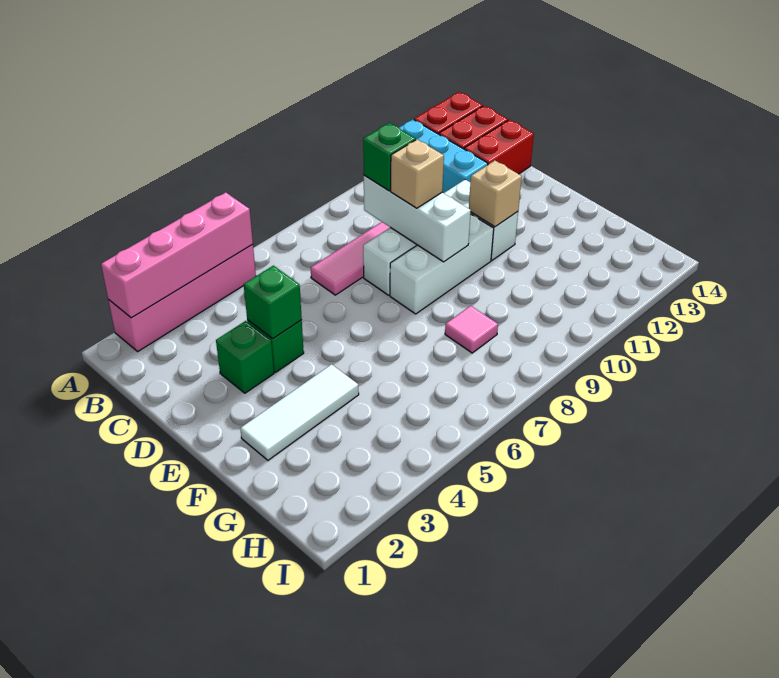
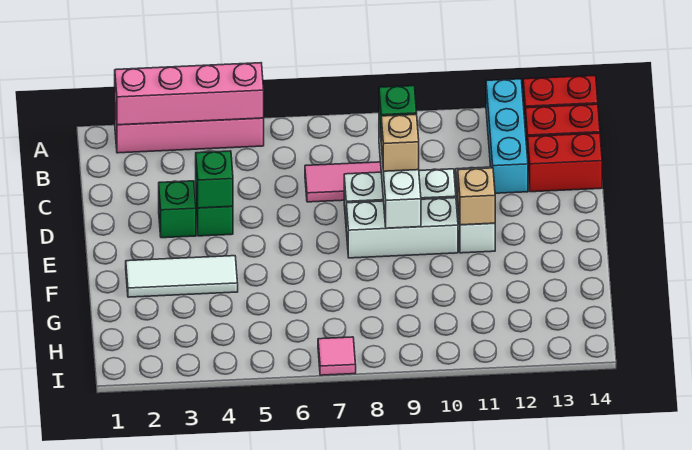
pink 1x1 tile [445,306,498,353] -> pink 1x1 tile moved to [318,337,356,375]

